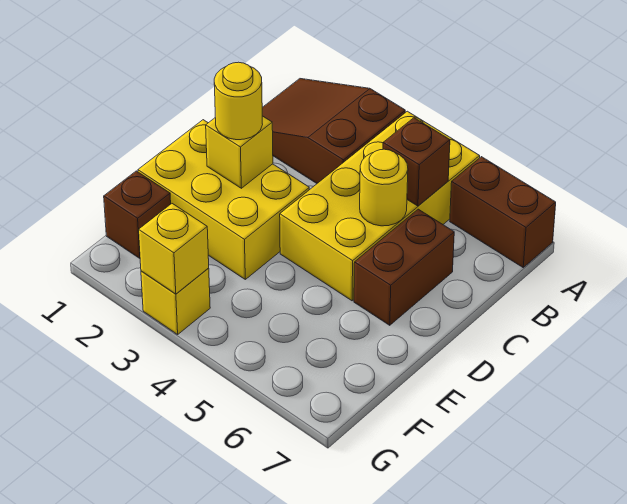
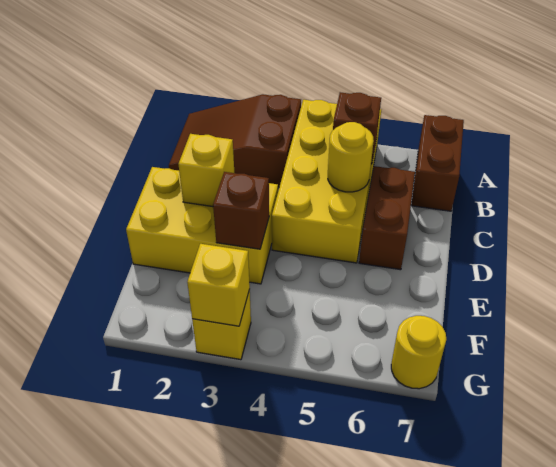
brown 1x2 brick [450,157,556,267] -> brown 1x2 brick turned to [411,115,464,211]
yellow 1x1 round brick [214,62,263,140] -> yellow 1x1 round brick moved to [391,316,446,389]
brown 1x1 brick [104,171,171,258] -> brown 1x1 brick moved to [213,172,269,249]

